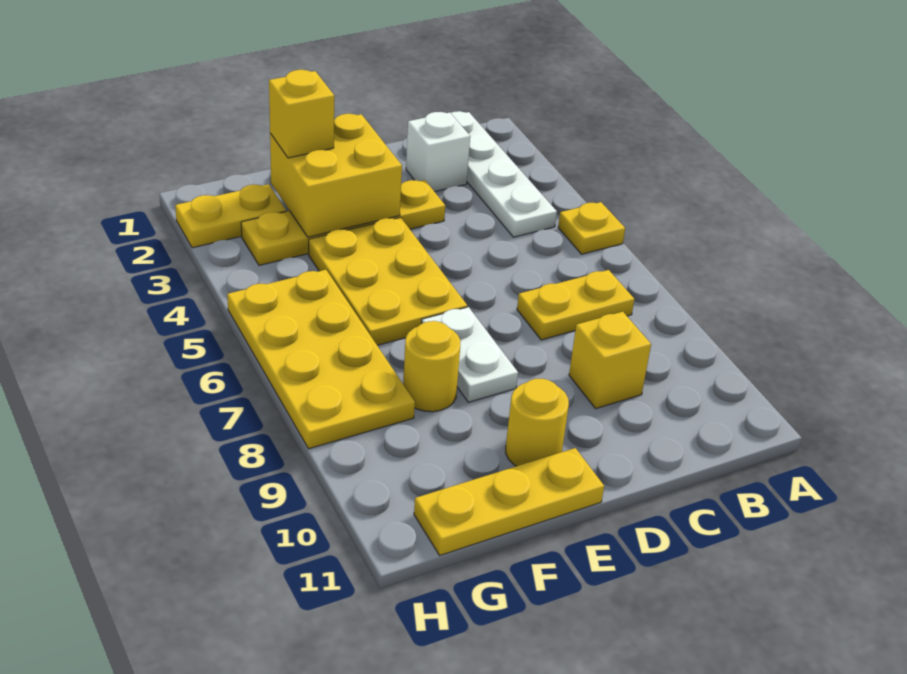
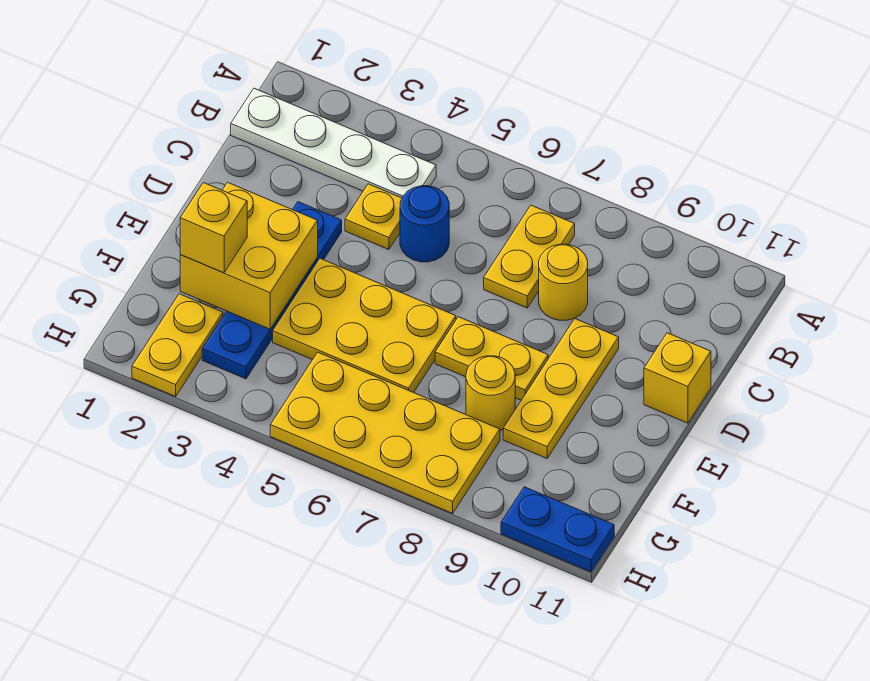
yellow 1x1 plate [558,202,625,254] -> yellow 1x1 plate moved to [345,184,402,249]
white 1x1 brick [406,112,470,192] -> none
none -> blue 1x1 round brick [400,186,449,262]
yellow 1x1 brick [569,312,651,408] -> yellow 1x1 brick moved to [644,333,711,423]
yellow 1x4 plate [241,180,445,265] -> blue 1x4 plate [202,202,342,379]
white 1x2 plate [422,307,518,402] -> yellow 1x2 plate [435,317,548,400]
yellow 1x1 round brick [506,379,569,466] -> yellow 1x1 round brick moved to [539,244,588,320]
yellow 1x3 plate [414,448,604,555] -> yellow 1x3 plate moved to [503,319,619,458]
none -> blue 1x2 plate [501,487,614,572]

